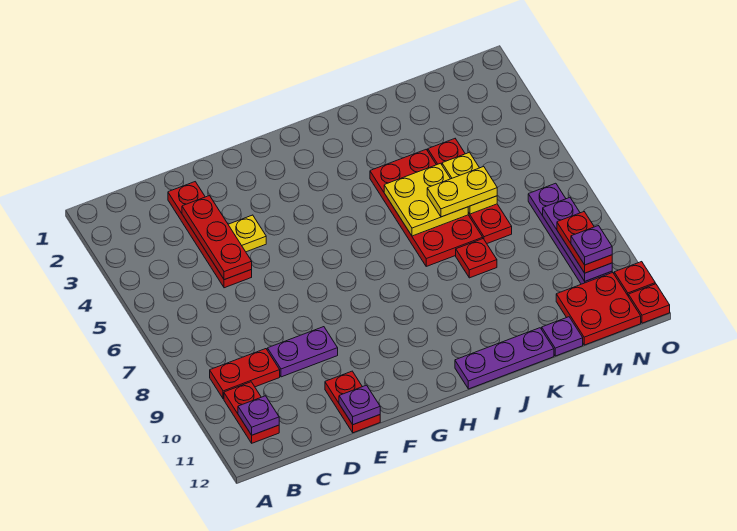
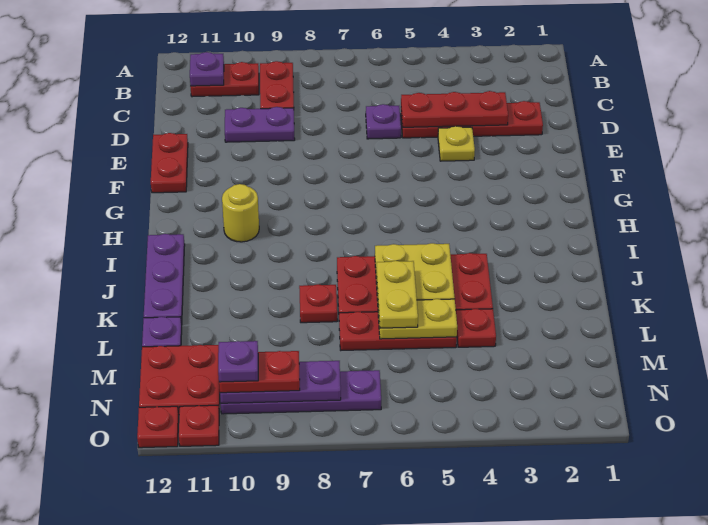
purple 1x2 plate [267,327,338,377] -> purple 1x2 plate turned to [225,107,295,142]
red 1x2 plate [325,371,380,433] -> red 1x2 plate turned to [151,133,188,193]
purple 1x1 plate [339,385,380,425] -> purple 1x1 plate moved to [366,104,401,139]
none -> yellow 1x1 round brick [222,184,259,242]

